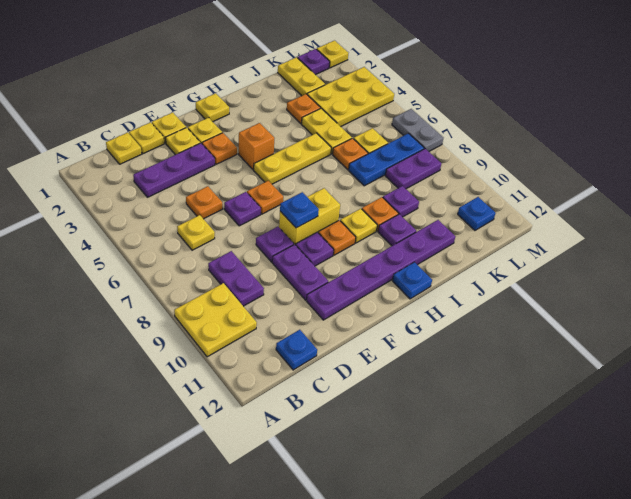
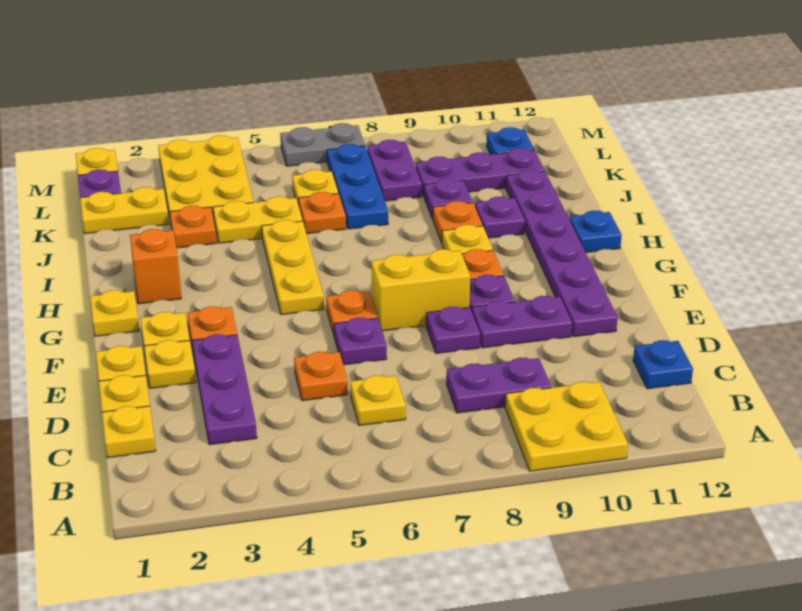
yellow 1x2 brick [279,188,340,245] -> yellow 1x2 brick turned to [371,249,470,331]
blue 1x1 plate [280,192,319,228] -> none
orange 1x1 brick [239,123,274,170] -> orange 1x1 brick moved to [130,229,182,304]
none -> purple 1x3 plate [416,148,545,196]

